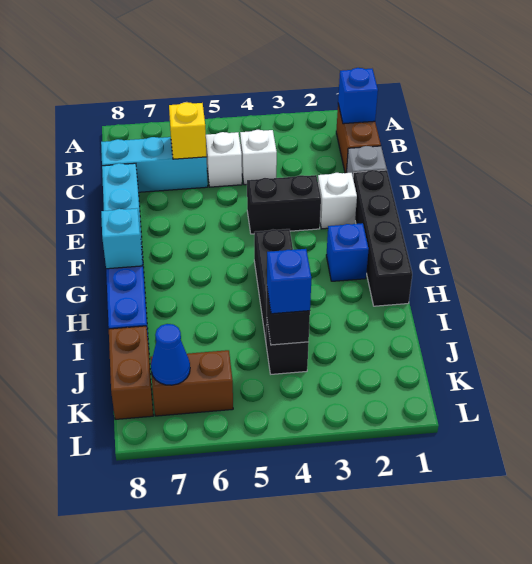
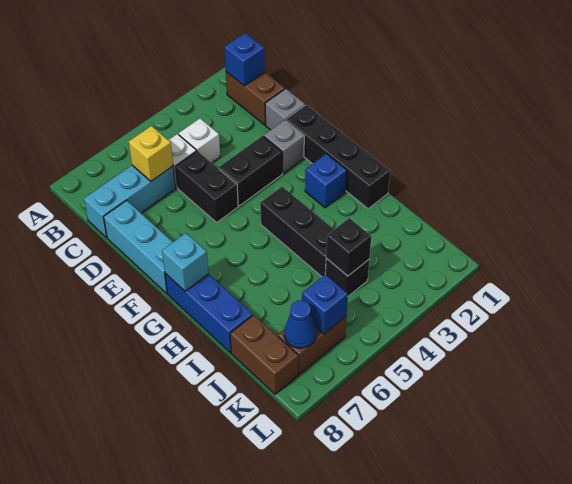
none -> black 1x2 brick [175,151,238,222]
white 1x1 brick [318,173,357,229] -> grey 1x1 brick [264,120,304,173]
blue 1x1 brick [267,249,311,314] -> blue 1x1 brick moved to [302,275,348,334]

